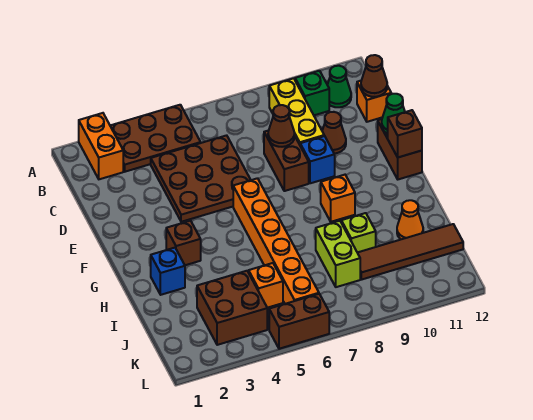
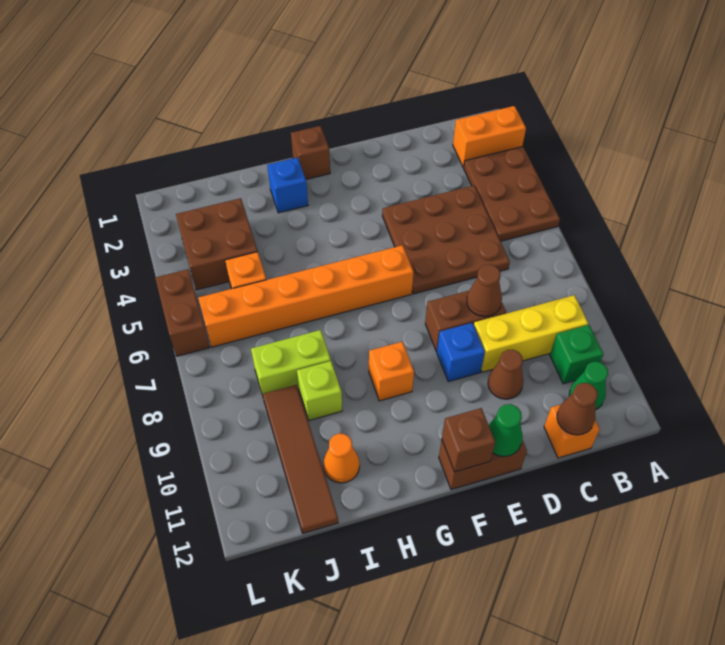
brown 1x1 brick [166,221,201,265] -> brown 1x1 brick moved to [291,126,330,179]

